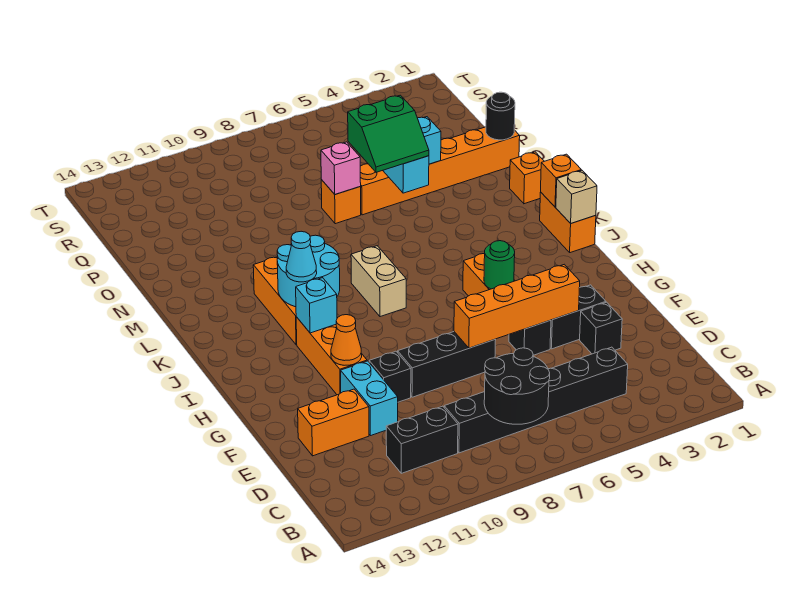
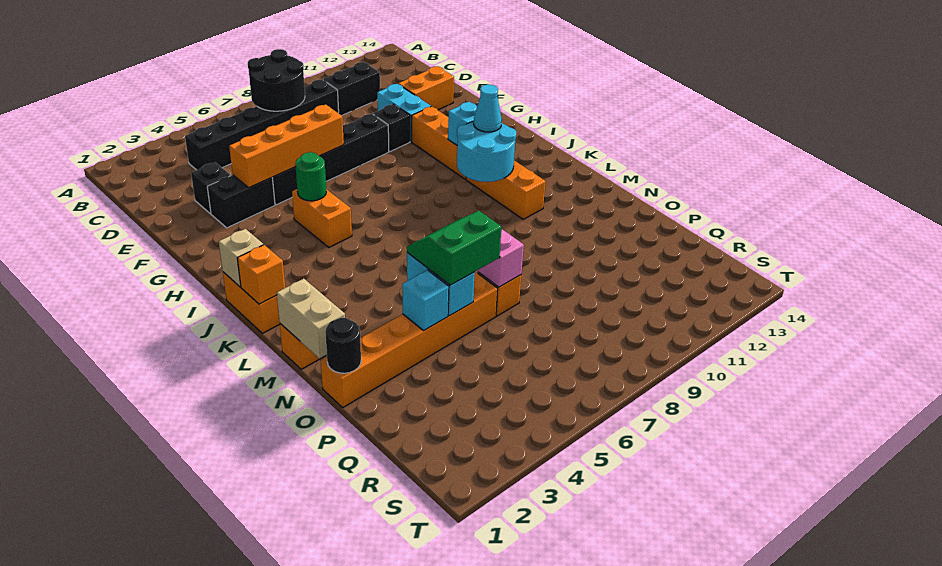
orange 1x1 cone [331,315,362,365] -> none
tan 1x2 brick [351,246,406,317] -> tan 1x2 brick moved to [277,279,345,359]

